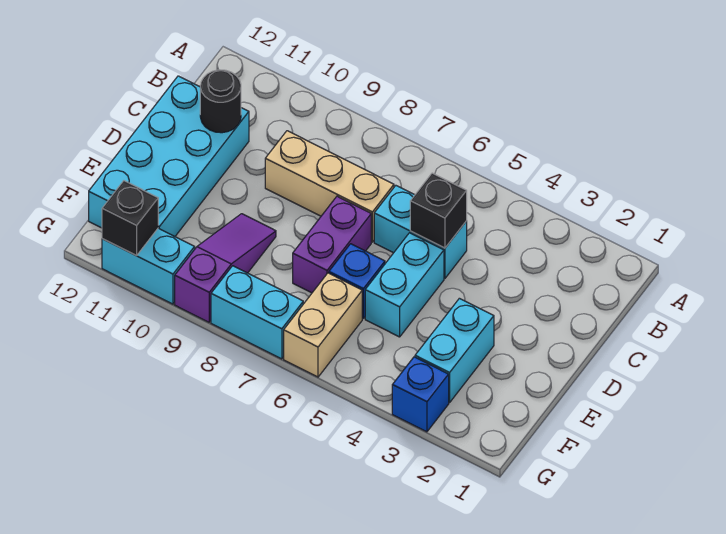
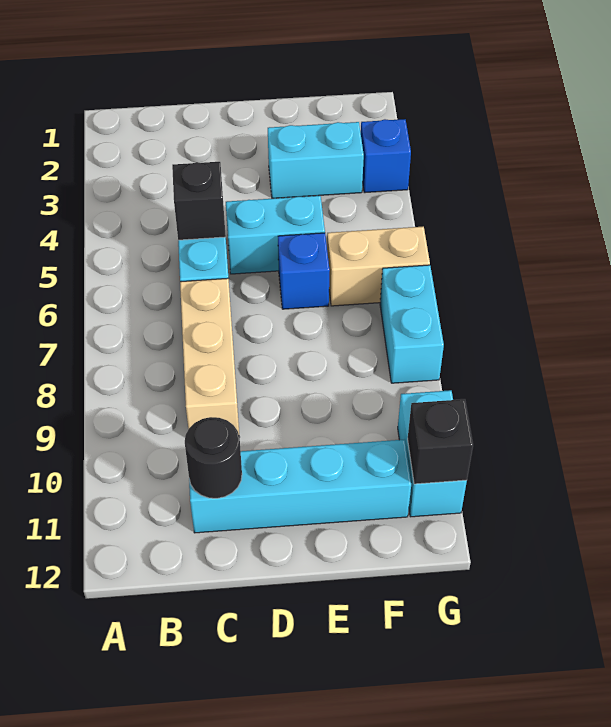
cyan 2x4 brick [89,76,249,236] -> cyan 1x4 brick [189,440,411,533]
purple 1x2 brick [293,196,371,293] -> none
purple 1x3 slope [175,214,276,322] -> none

